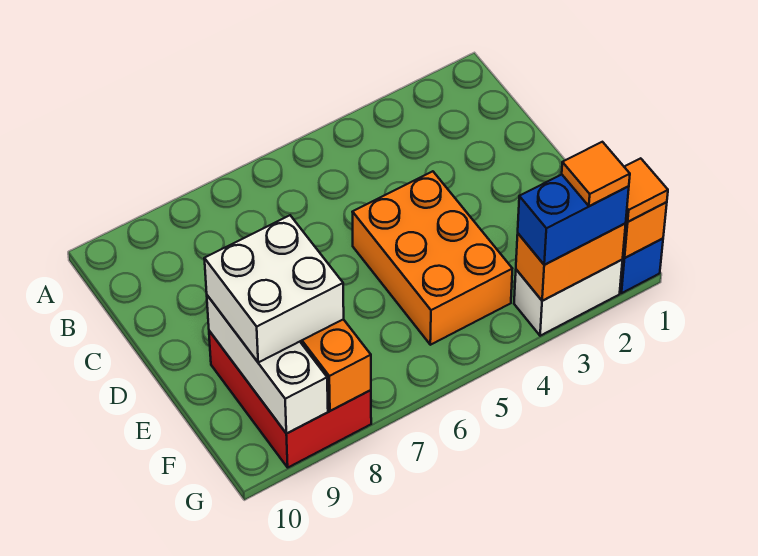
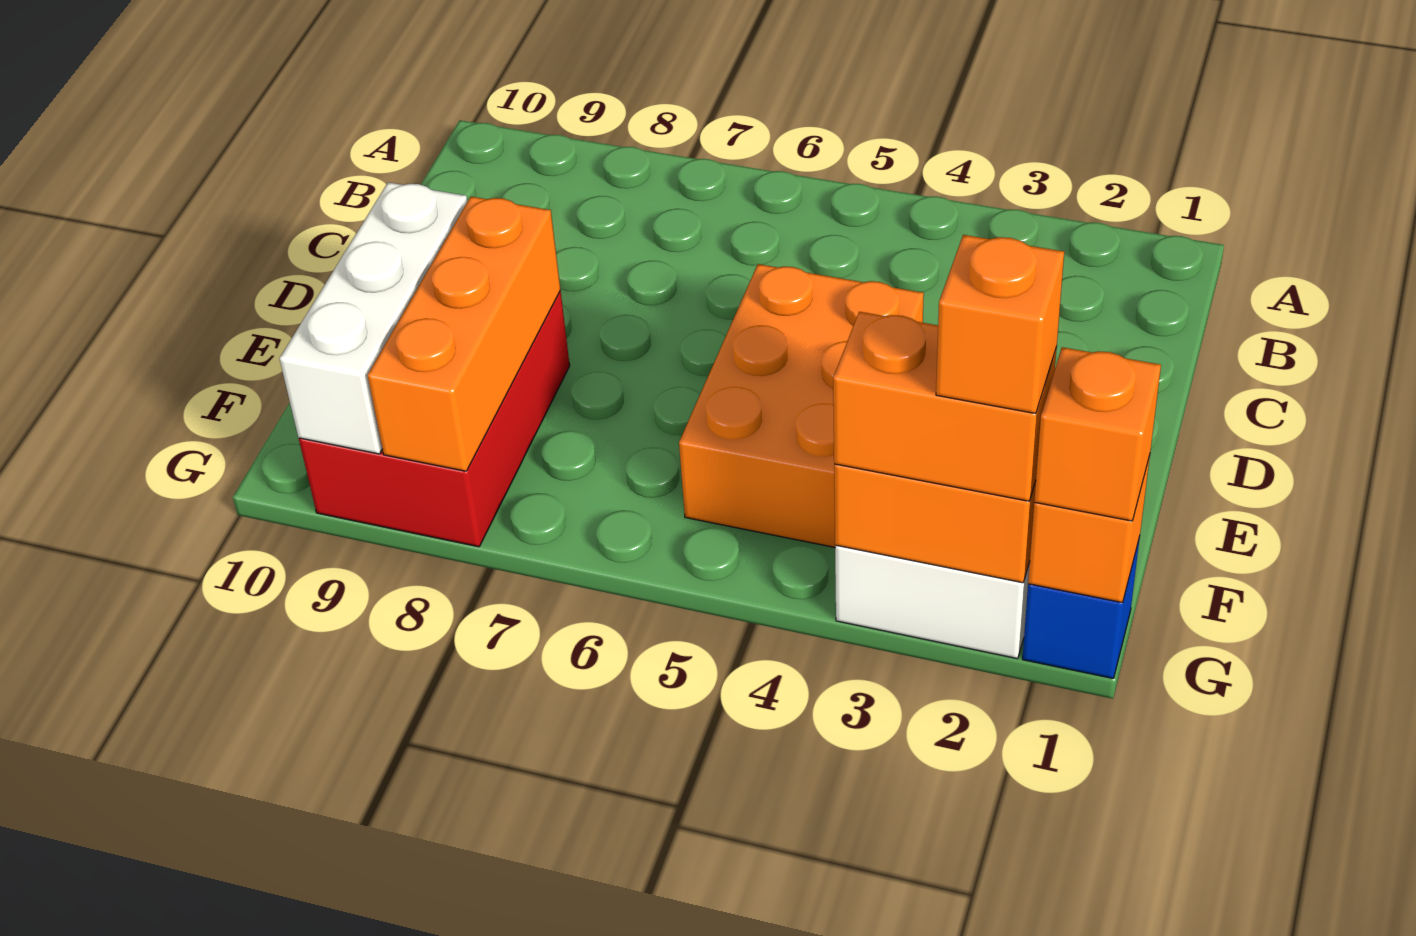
white 2x2 brick [204,215,344,362] -> none
orange 1x1 tile [625,158,668,222] -> orange 1x1 brick [1034,347,1161,521]
blue 1x2 brick [518,175,629,265] -> orange 1x2 brick [833,312,1057,501]
orange 1x1 tile [562,142,630,206] -> orange 1x1 brick [936,235,1064,414]

